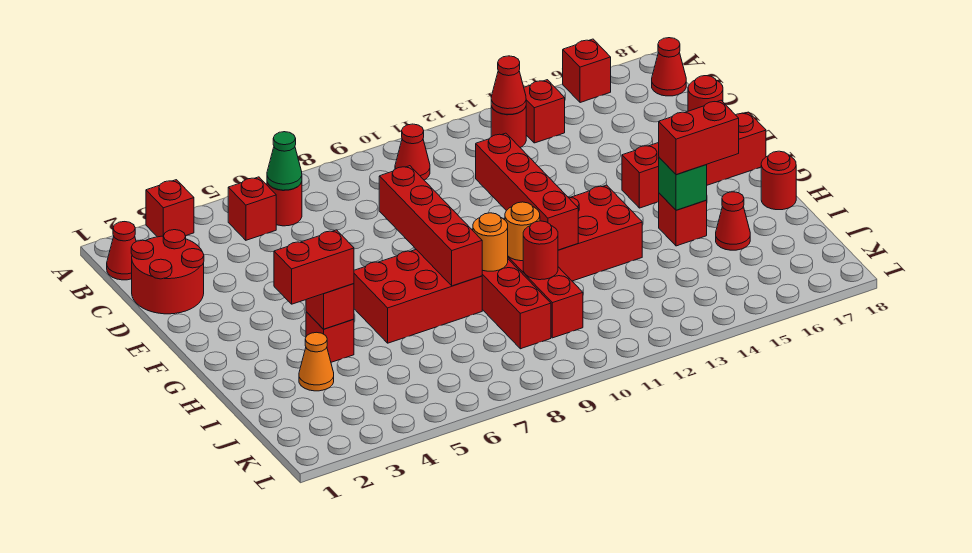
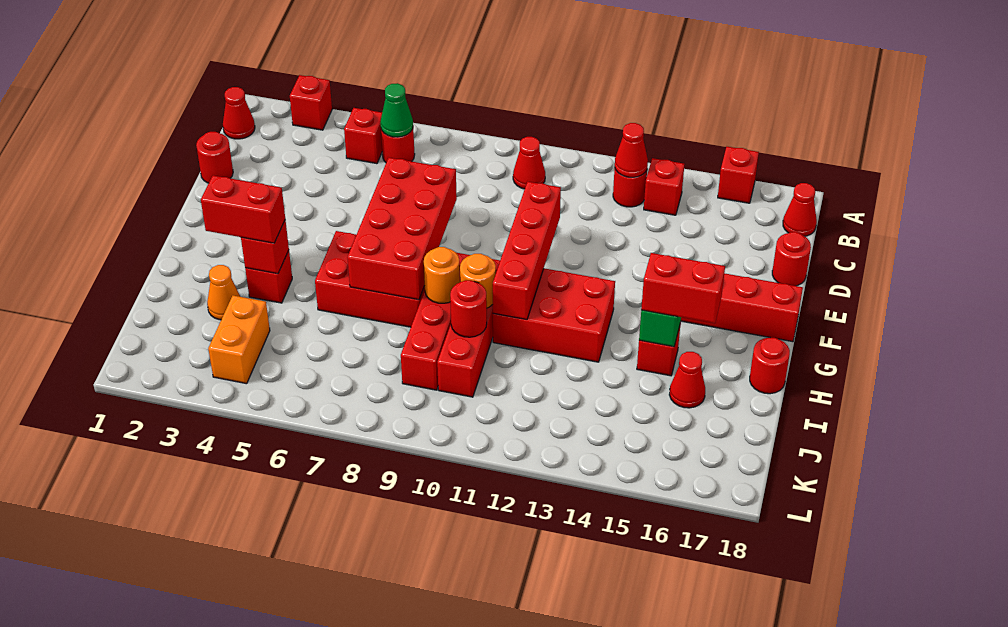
red 2x2 round brick [131,230,204,314] -> red 1x1 round brick [196,132,233,183]
red 1x4 brick [379,166,482,286] -> red 2x4 brick [347,158,457,300]
none -> orange 1x2 brick [208,296,270,384]

